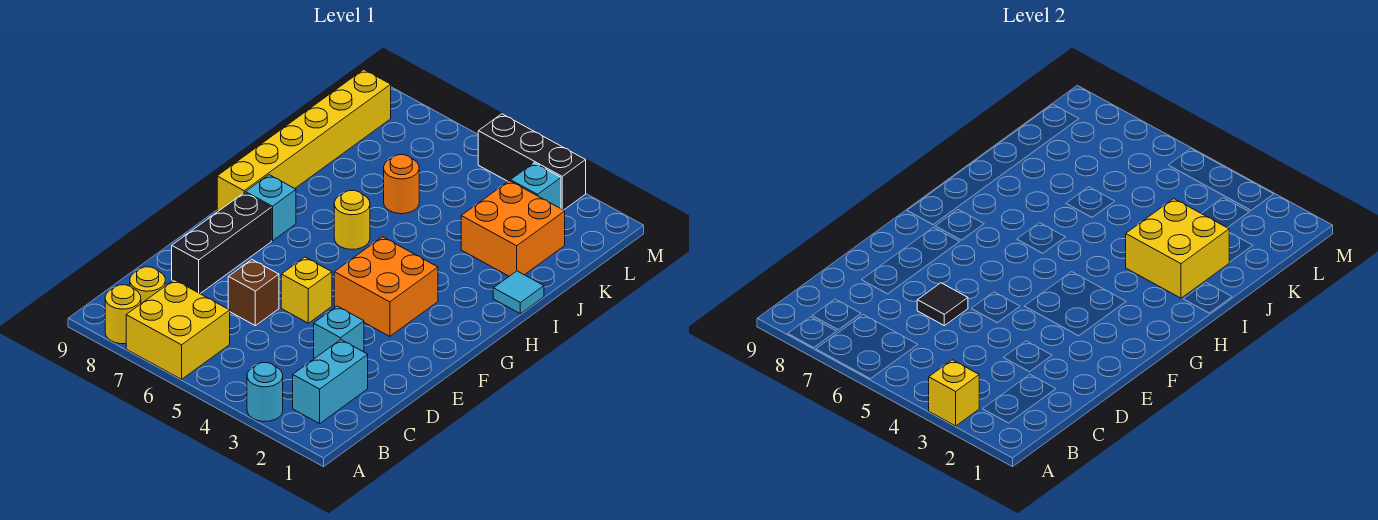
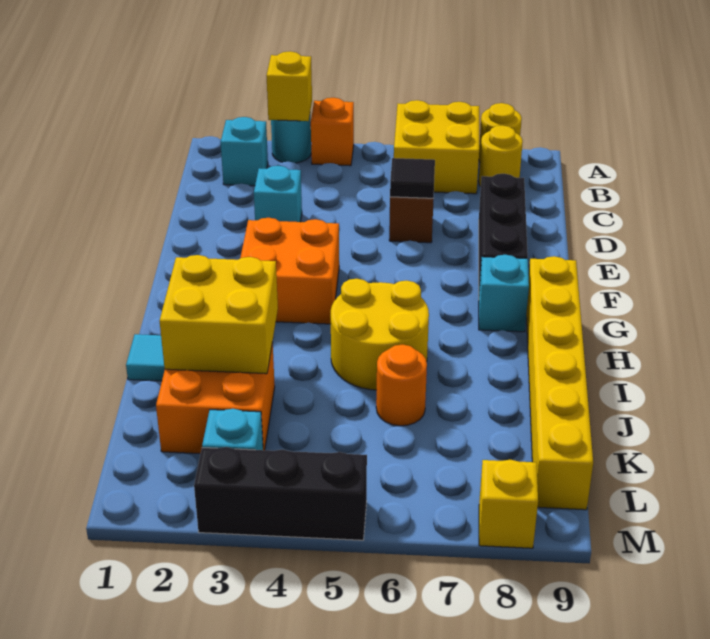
none -> orange 1x1 brick [311,98,354,166]
cyan 1x2 brick [293,340,368,424] -> cyan 1x1 brick [221,117,268,186]
yellow 1x1 brick [281,257,332,323] -> yellow 1x1 brick moved to [479,460,538,548]
yellow 1x1 round brick [334,190,370,249] -> yellow 2x2 round brick [331,279,429,390]

